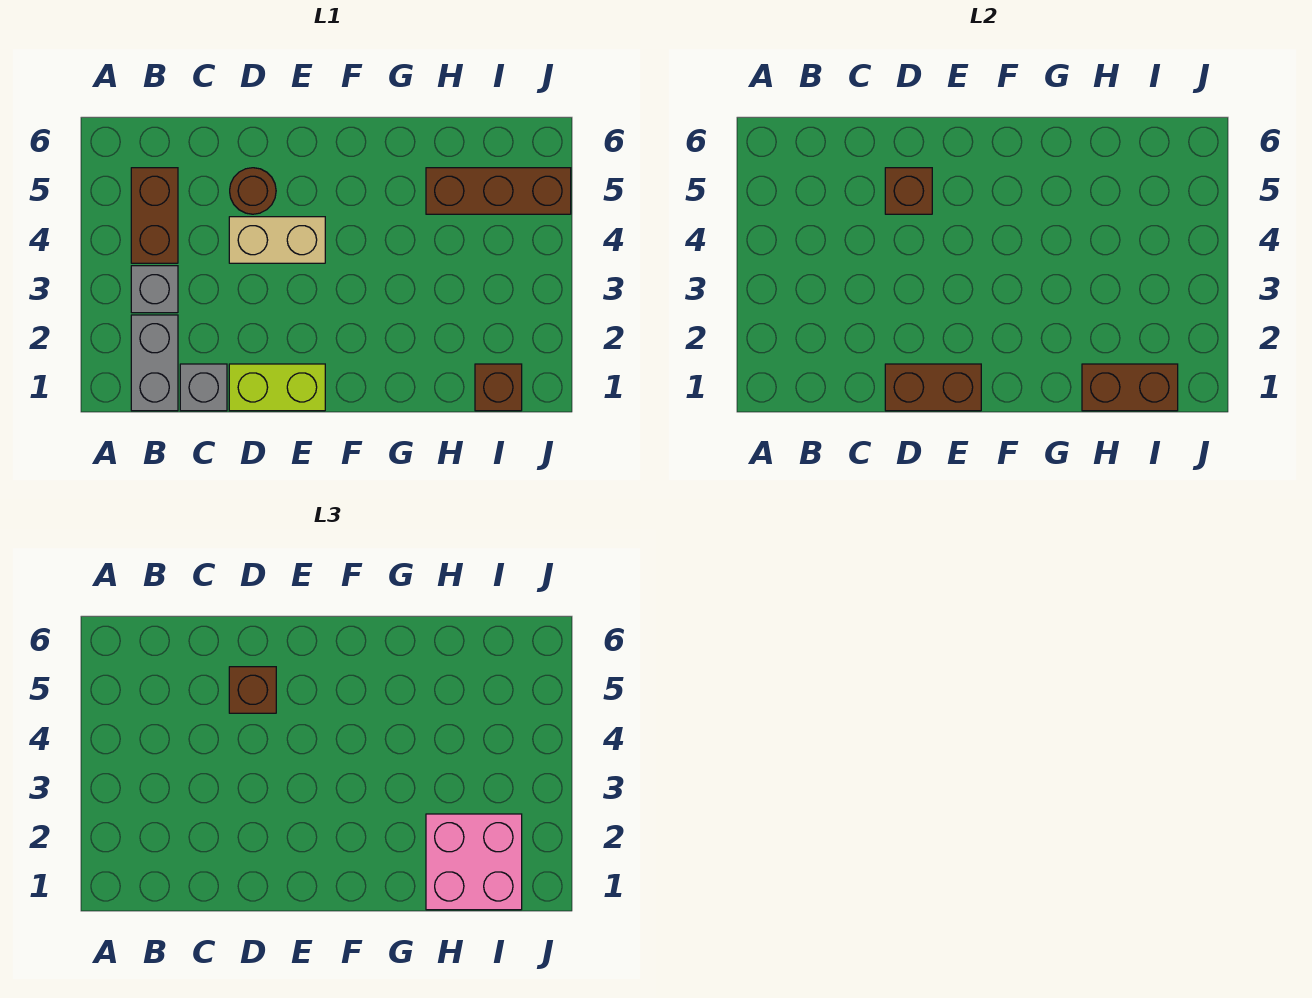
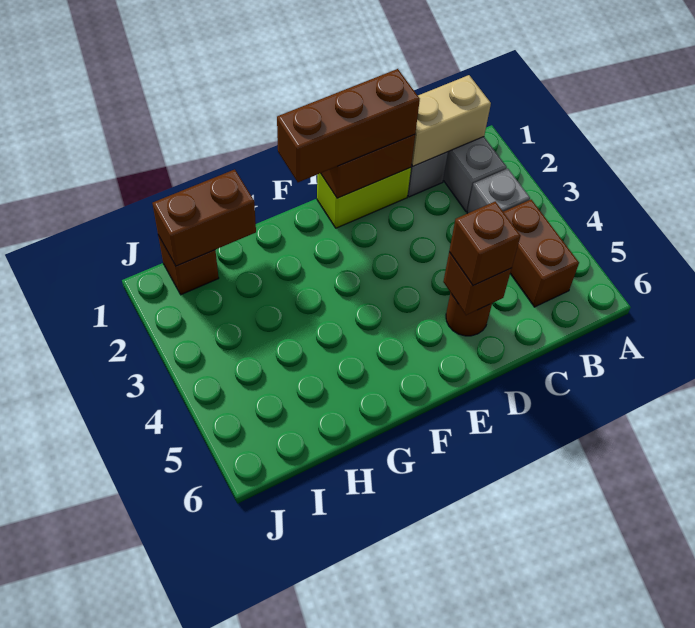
tan 1x2 brick [229,217,325,263] -> tan 1x2 brick moved to [411,75,491,166]
pink 2x2 brick [426,814,522,910] -> none
brown 1x3 brick [426,168,571,214] -> brown 1x3 brick moved to [277,69,420,182]

